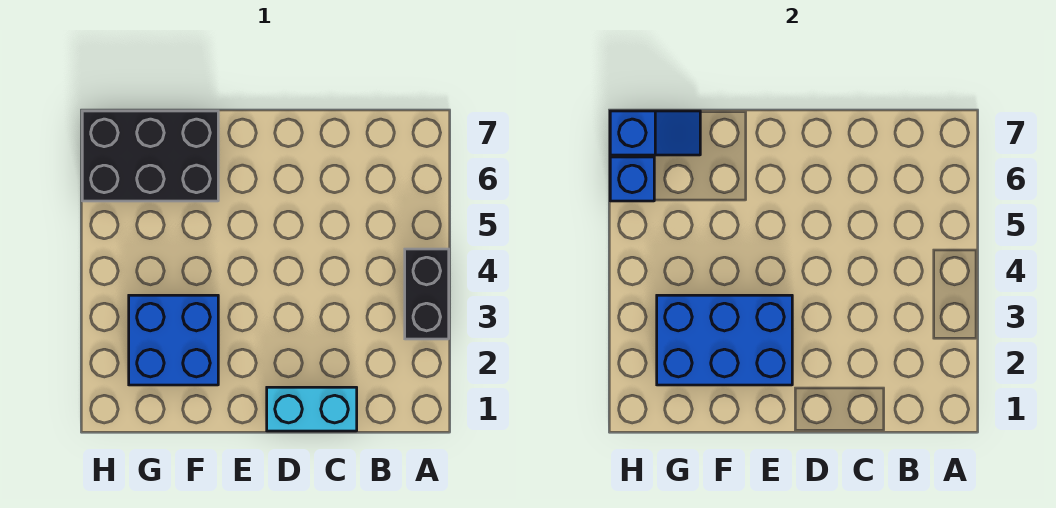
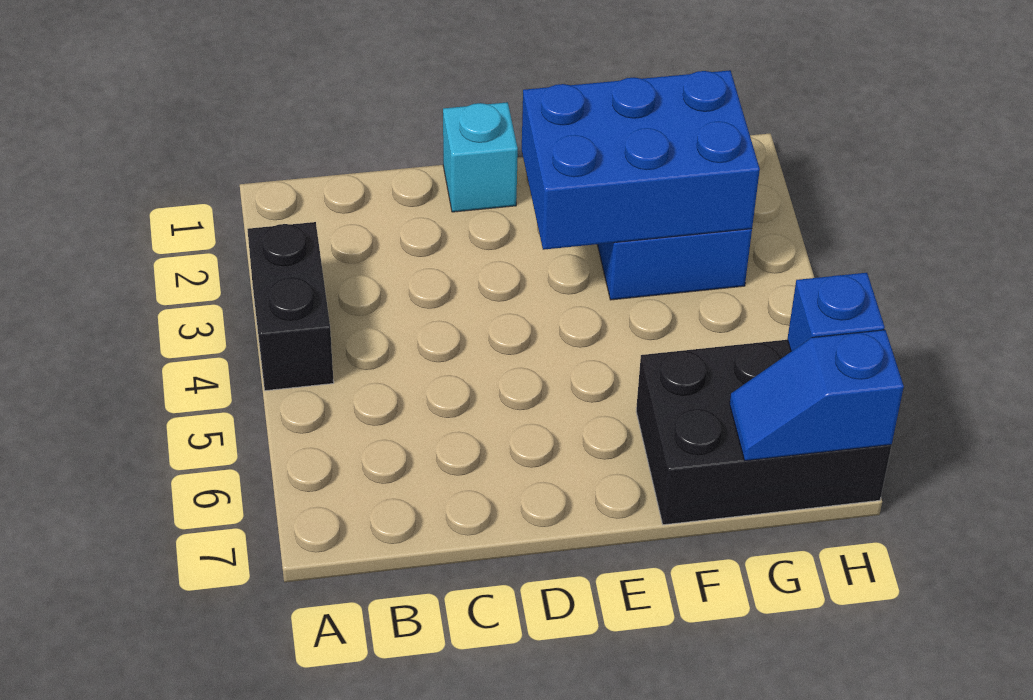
cyan 1x2 brick [267,387,357,431] -> cyan 1x1 brick [443,102,518,212]

